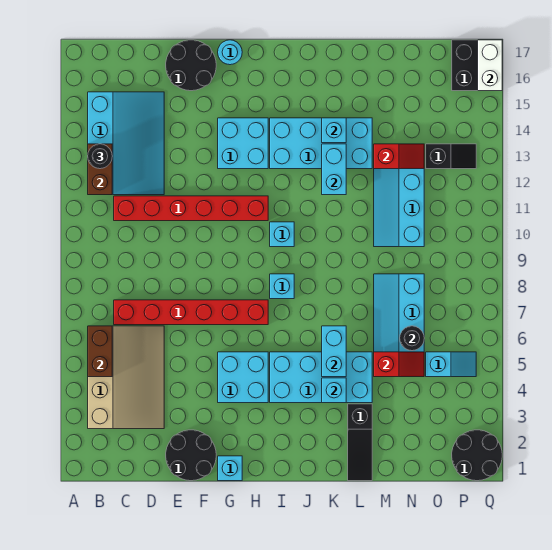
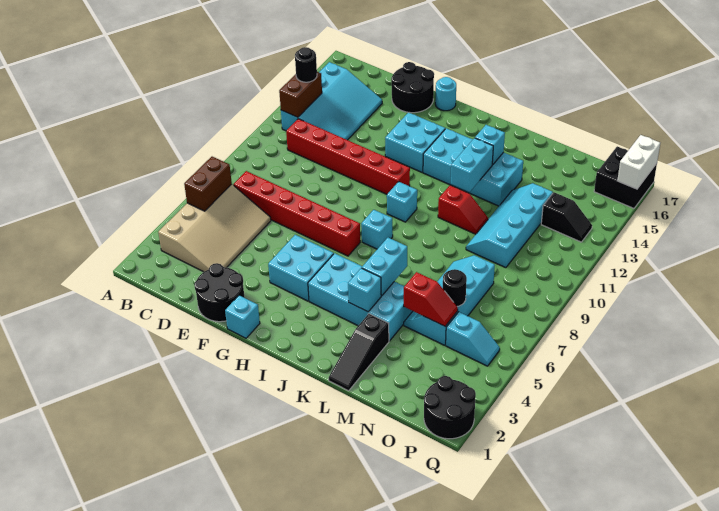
red 1x2 slope [374,144,424,169] -> red 1x2 slope moved to [438,185,488,234]

